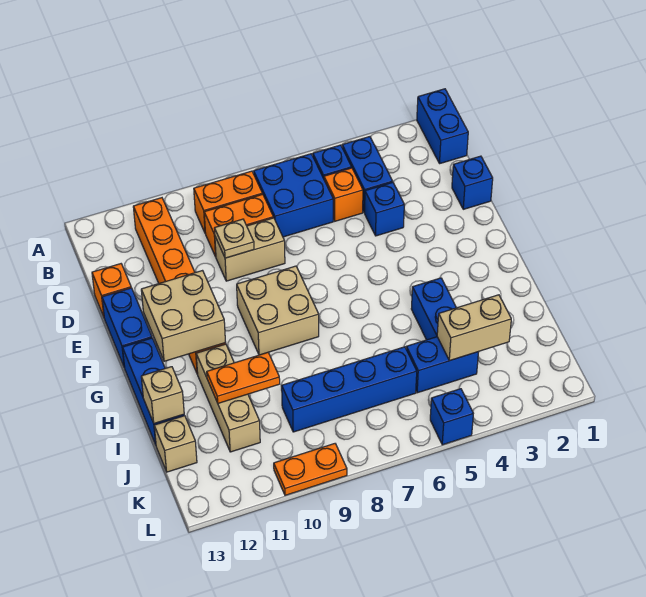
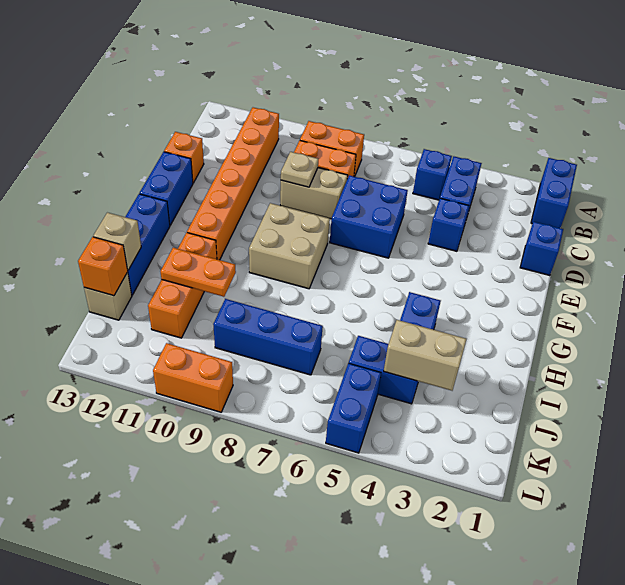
blue 2x2 brick [253,154,333,237] -> blue 2x2 brick moved to [330,175,408,258]
orange 1x1 brick [324,168,363,221] -> orange 1x1 brick moved to [78,237,128,296]
tan 2x2 brick [141,271,226,361] -> none
tan 1x3 brick [196,344,260,452] -> orange 1x3 brick [148,233,217,338]
blue 1x4 brick [281,347,417,432] -> blue 1x3 brick [213,299,323,375]
blue 1x1 brick [430,389,473,445] -> blue 1x2 brick [326,363,381,453]
orange 1x2 plate [274,444,347,495] -> orange 1x2 brick [153,343,233,412]

